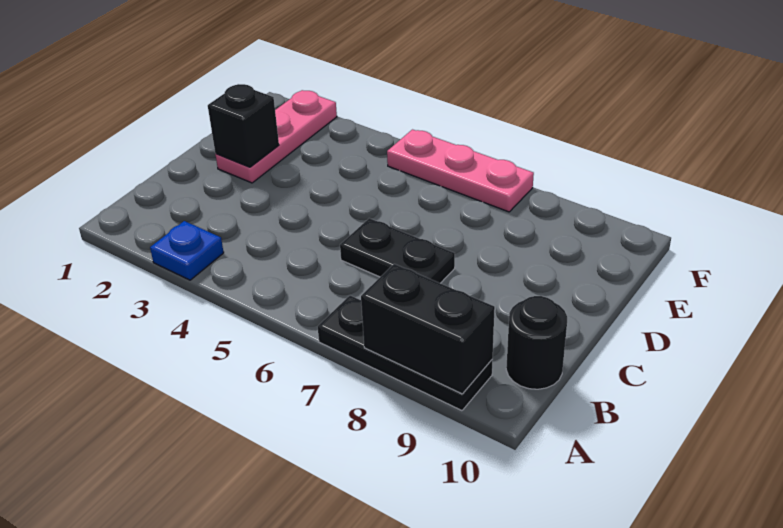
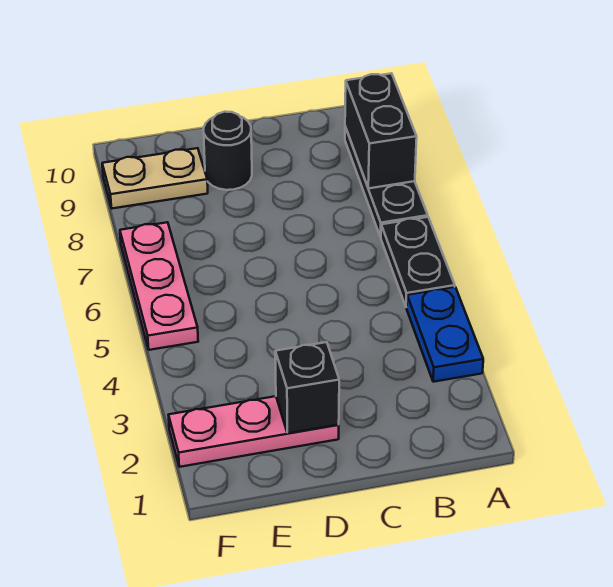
blue 1x1 plate [150,221,224,280] -> blue 1x2 plate [407,287,483,382]
black 1x1 round brick [506,296,567,389] -> black 1x1 round brick moved to [203,112,252,190]
black 1x2 plate [340,218,455,283] -> black 1x2 plate moved to [381,217,455,307]
none -> tan 1x2 plate [102,148,208,208]

